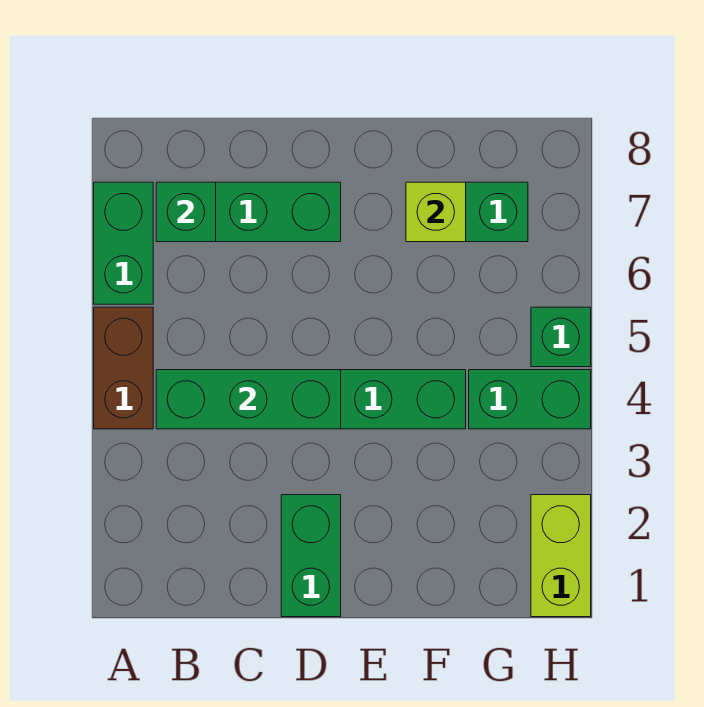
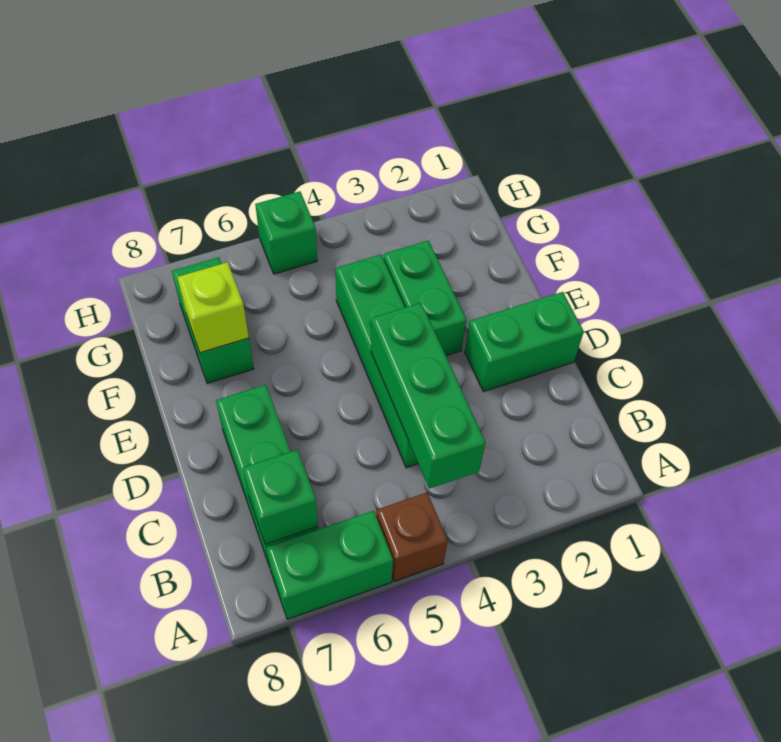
brown 1x2 brick [94,307,153,429] -> brown 1x1 brick [376,493,448,582]
green 1x2 brick [469,370,591,429] -> green 1x2 brick moved to [383,241,466,356]
lime 1x2 brick [531,495,591,617] -> none

